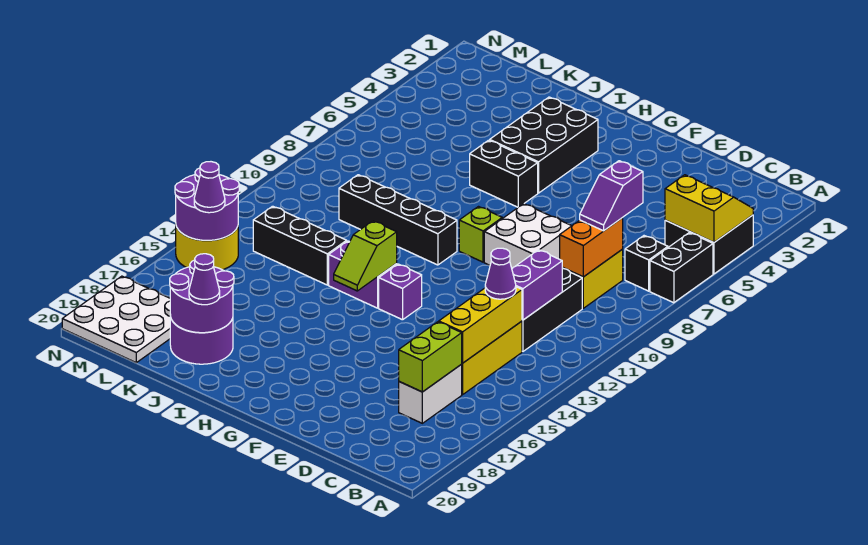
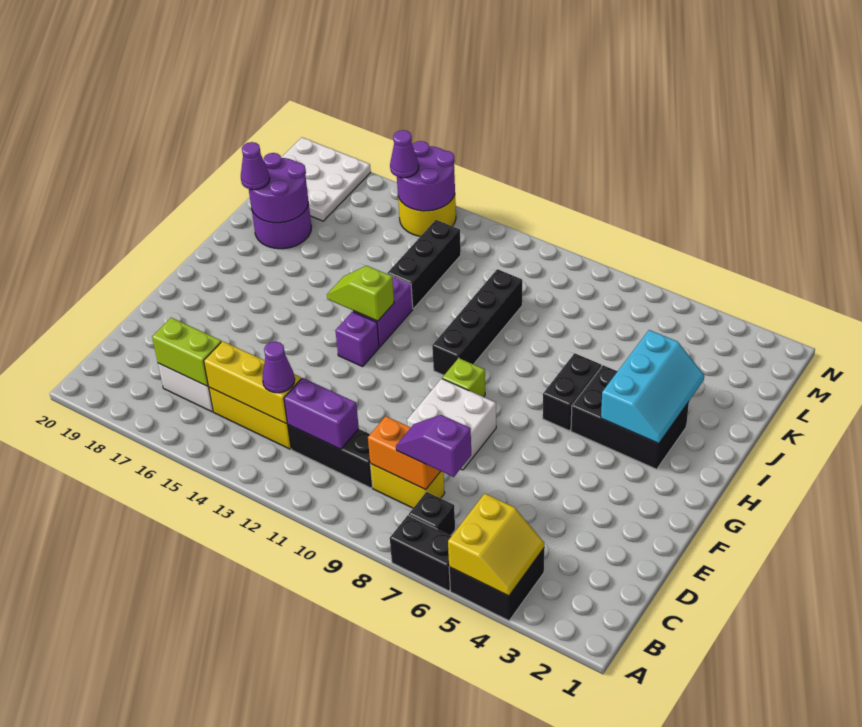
none -> cyan 2x3 slope [601,330,704,444]

